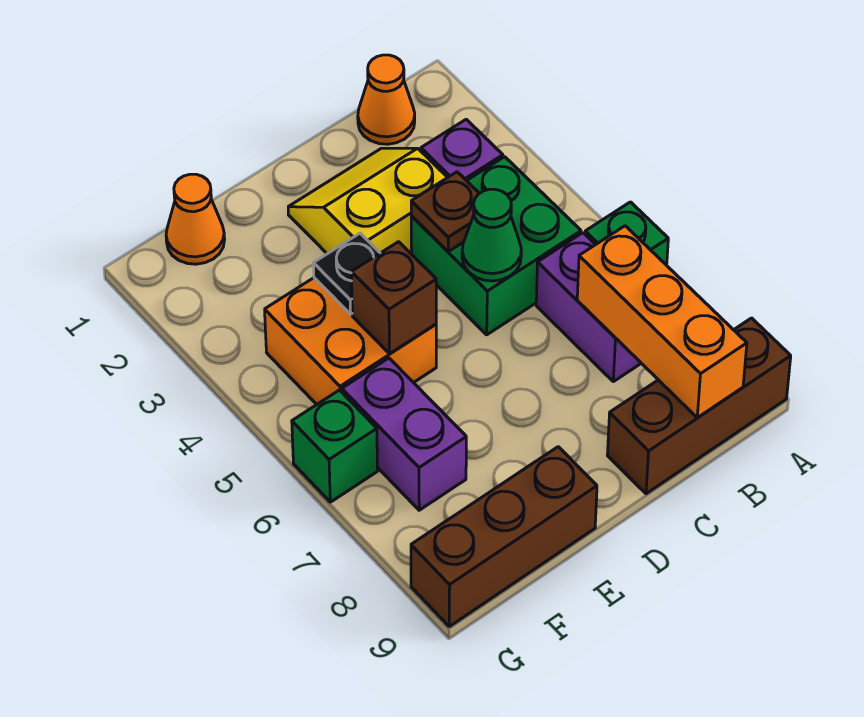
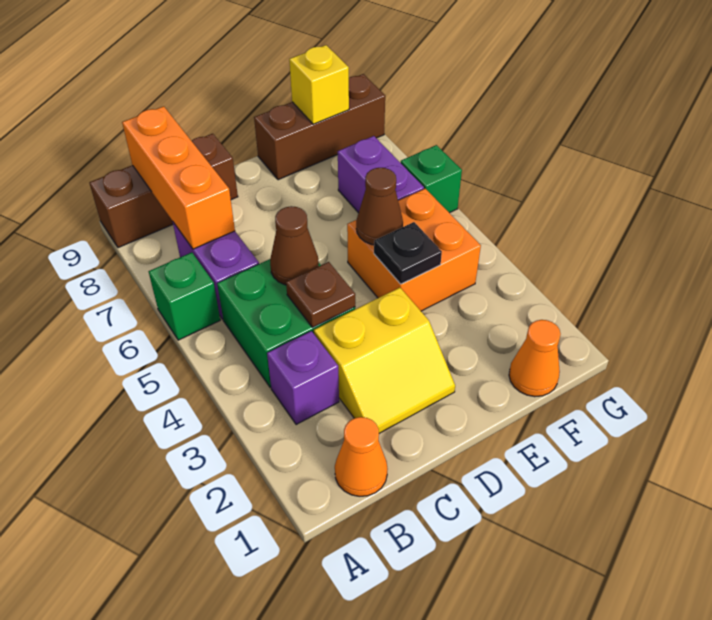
green 1x1 cone [462,189,521,281] -> brown 1x1 cone [270,206,319,285]
brown 1x1 brick [351,242,436,354] -> brown 1x1 cone [356,168,403,245]
none -> yellow 1x1 brick [289,45,349,124]

